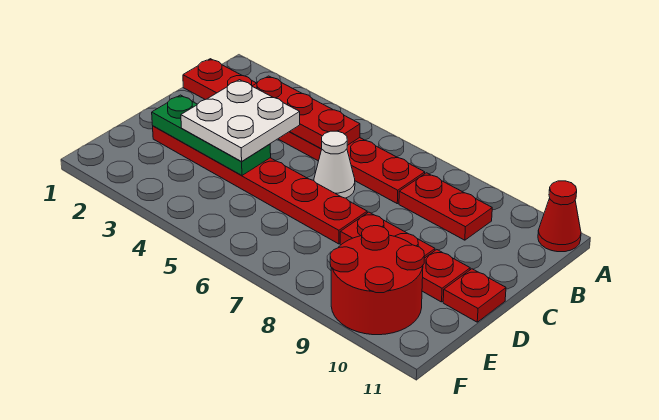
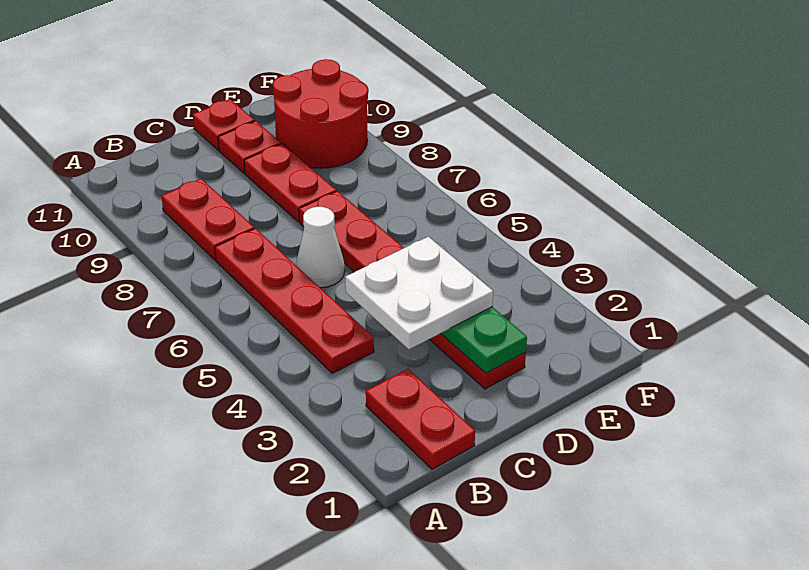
red 1x1 cone [538,181,581,252] -> none
red 1x3 plate [253,76,360,149] -> none

